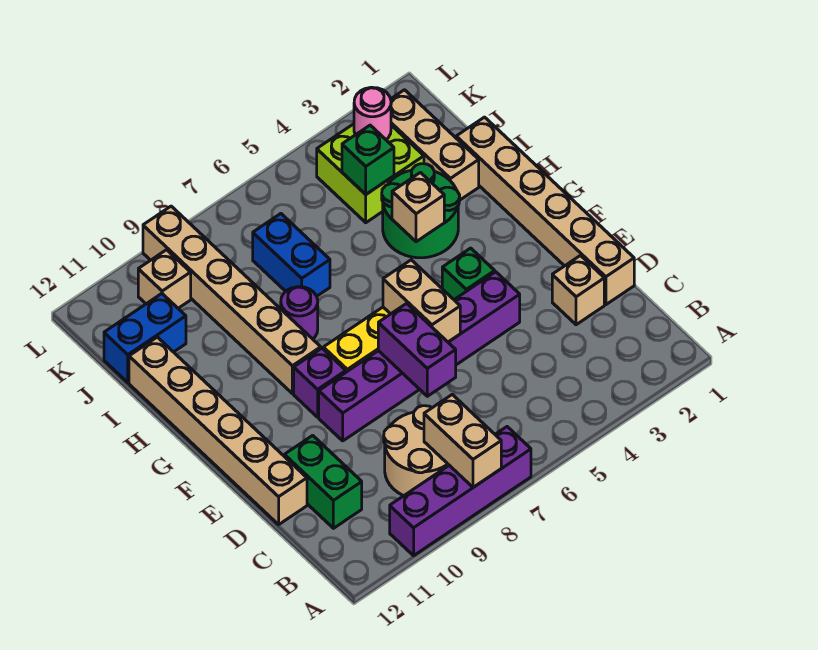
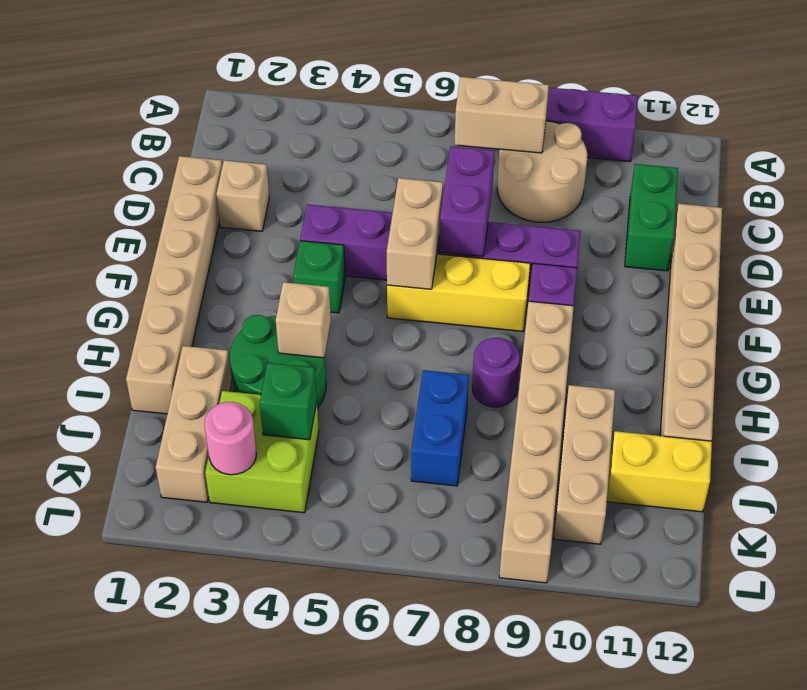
tan 1x2 brick [424,395,501,487] -> tan 1x2 brick turned to [454,77,549,153]
blue 1x2 brick [104,294,186,383] -> yellow 1x2 brick [607,431,712,512]
tan 1x1 brick [138,250,191,308] -> tan 1x3 brick [554,385,615,544]

